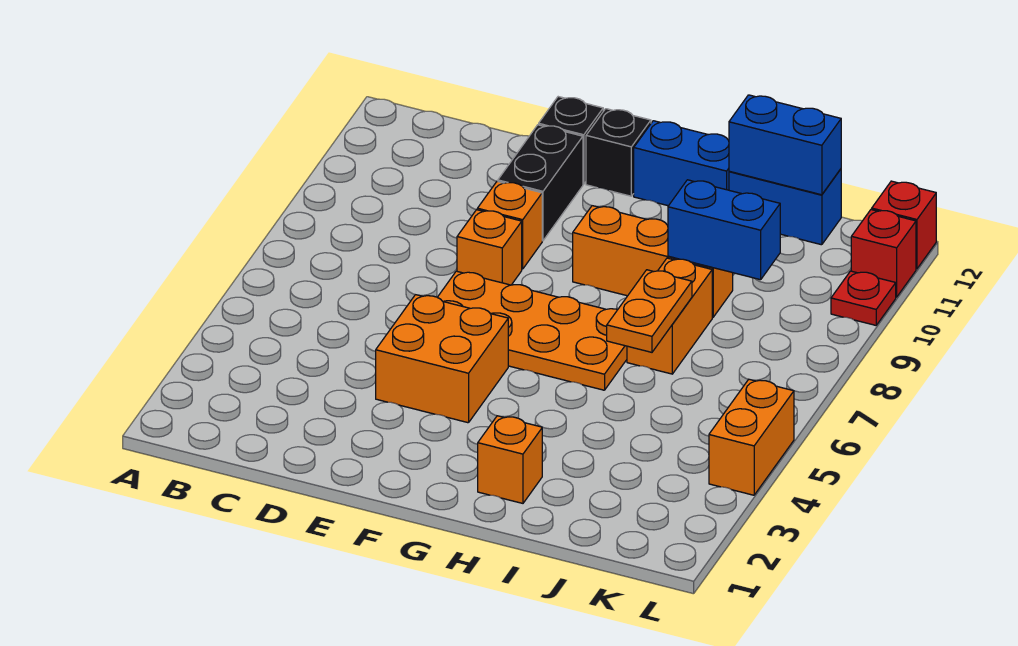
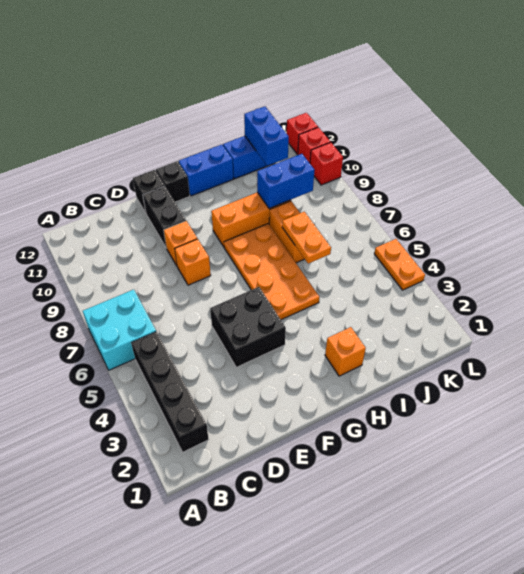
none -> cyan 2x2 brick [83,290,156,370]
none -> black 1x4 brick [131,331,209,452]
orange 2x2 brick [376,295,508,423] -> black 2x2 brick [210,287,286,367]
orange 2x4 plate [437,271,627,390] -> orange 2x4 plate turned to [224,224,319,320]
blue 1x2 brick [729,95,841,195] -> blue 1x2 brick turned to [244,106,289,166]
orange 1x2 brick [709,379,794,495] -> orange 1x2 plate [374,239,425,290]
red 1x1 plate [831,271,896,325] -> red 1x1 brick [310,142,343,185]

